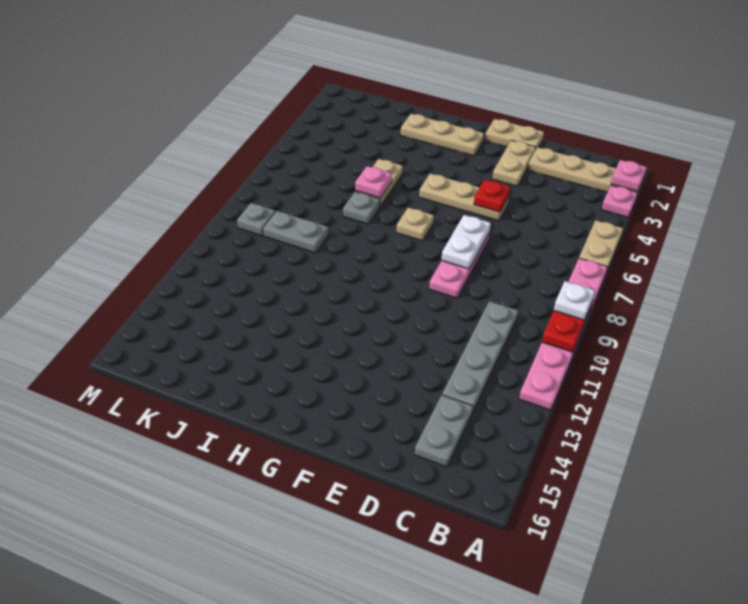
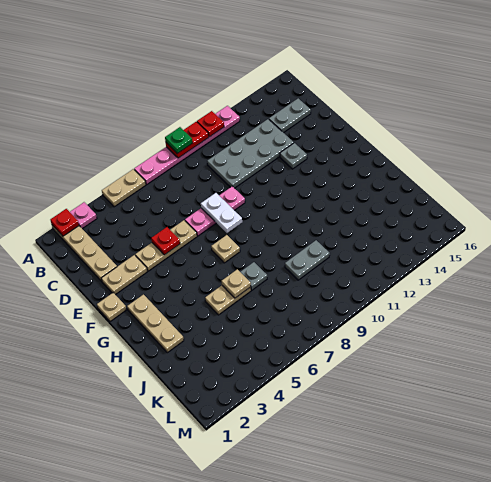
pink 1x1 plate [611,160,646,191] -> red 1x1 plate [50,209,79,236]
white 1x1 plate [554,281,595,320] -> green 1x1 plate [165,127,192,153]
none -> red 1x1 plate [197,111,224,137]
grey 1x4 plate [442,301,518,412] -> grey 2x4 plate [207,119,294,188]
tan 1x2 plate [485,119,544,150] -> tan 1x1 plate [97,293,126,322]
tan 1x3 plate [419,173,509,221] -> tan 1x3 plate turned to [135,220,197,271]
white 1x2 plate [442,215,491,269] -> white 1x2 plate turned to [201,193,242,233]
pink 1x1 plate [355,166,392,198] -> tan 1x1 plate [221,269,251,298]
grey 1x2 plate [263,211,329,253] -> grey 1x2 plate turned to [285,240,330,280]
grey 1x1 plate [237,203,275,236] -> grey 1x1 plate moved to [280,143,307,169]

